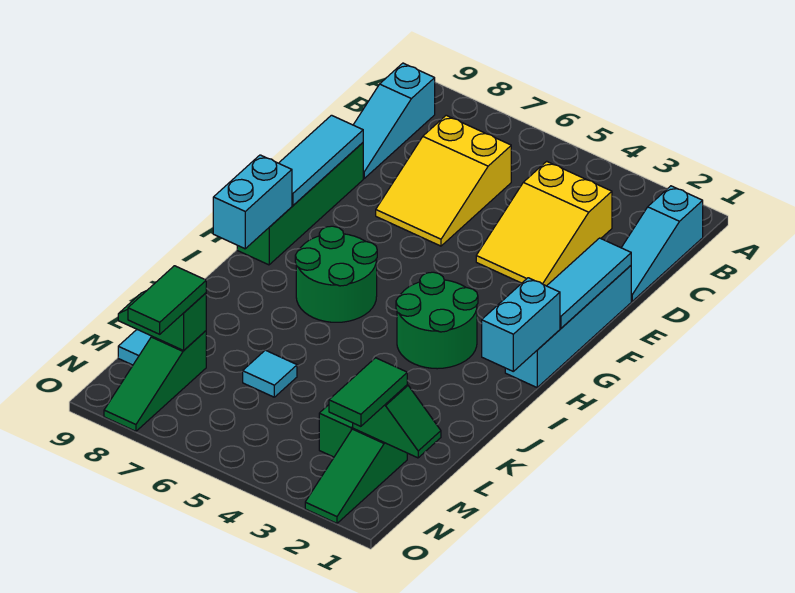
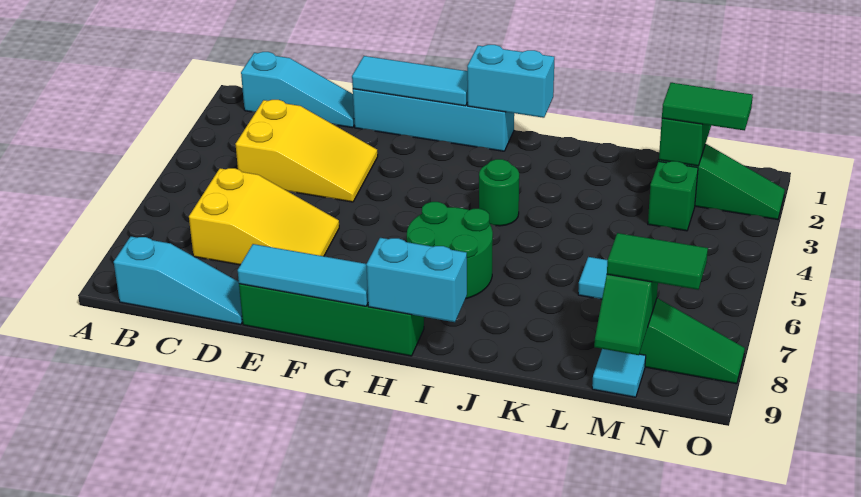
green 2x2 round brick [396,272,478,369] -> green 1x1 round brick [479,159,519,226]

